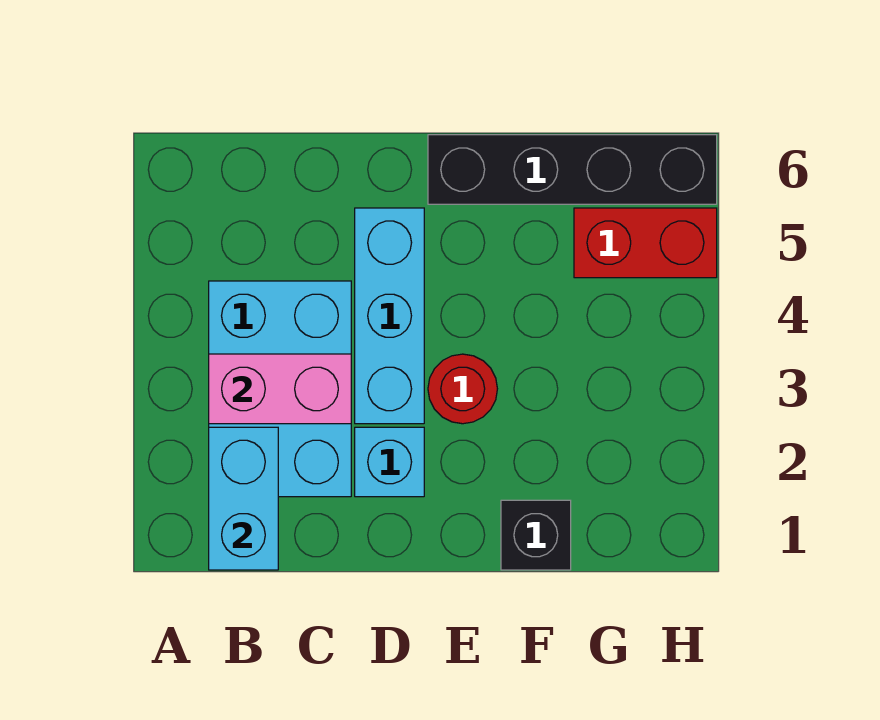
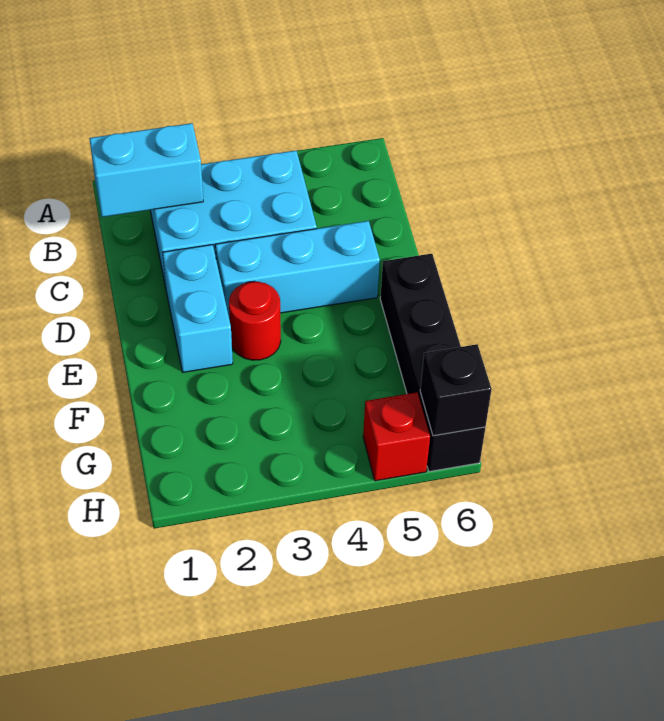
pink 1x2 brick [209,354,351,424] -> none
cyan 1x1 brick [355,427,424,497] -> cyan 1x2 brick [163,245,233,372]
black 1x1 brick [501,500,571,570] -> black 1x1 brick moved to [420,344,492,436]
red 1x2 brick [574,208,717,278] -> red 1x1 brick [363,392,430,481]

